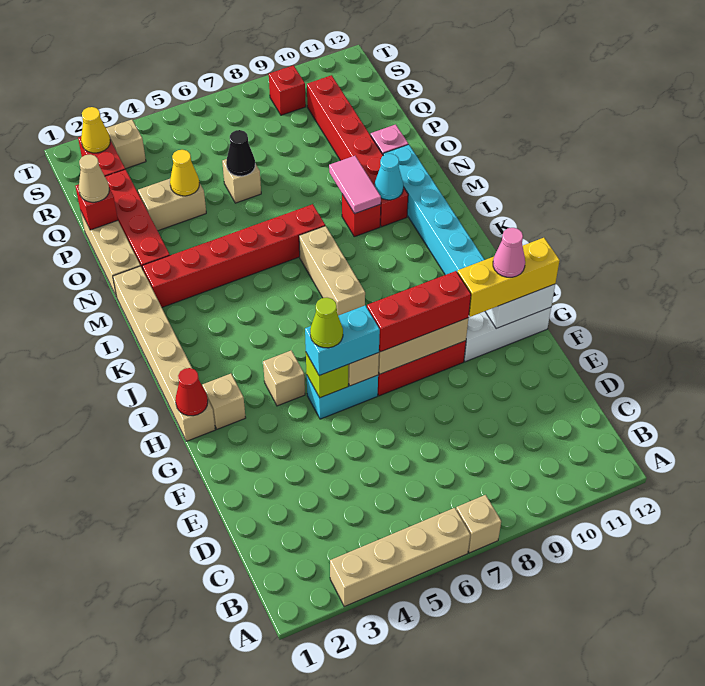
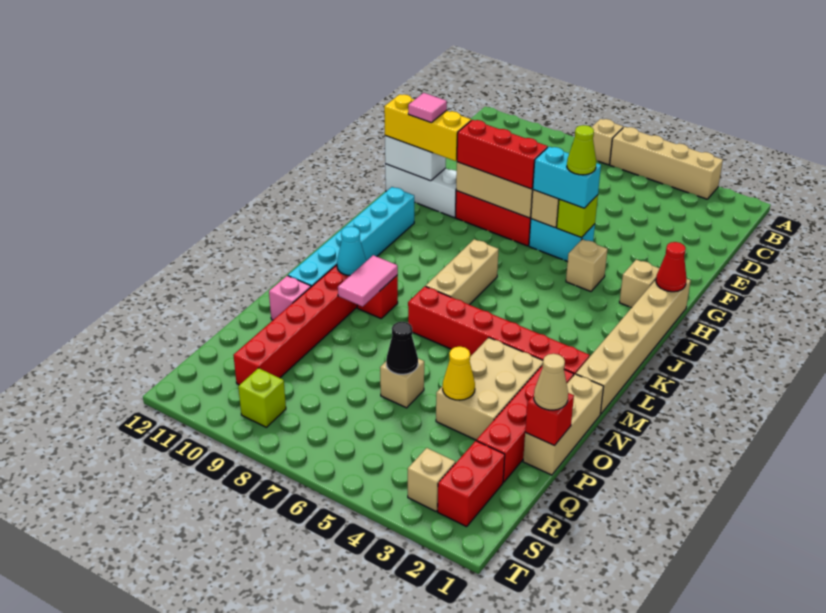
pink 1x1 cone [493,228,525,277] -> pink 1x1 tile [408,93,447,123]
tan 1x2 brick [138,179,206,231] -> tan 2x3 brick [436,338,543,440]
yellow 1x1 cone [81,107,110,153] -> none
red 1x1 brick [269,65,306,115] -> lime 1x1 brick [238,368,286,427]

